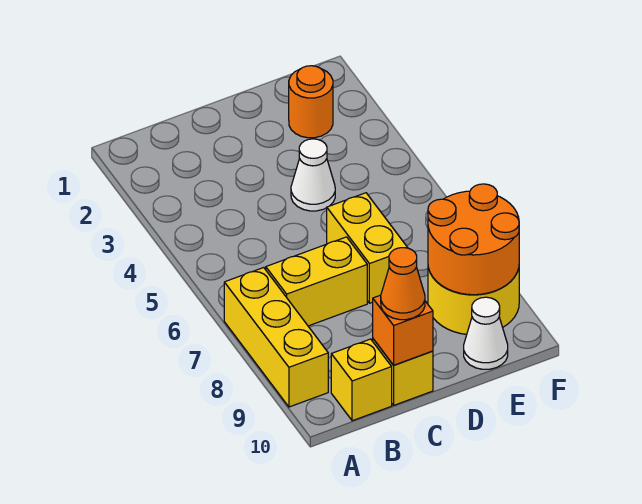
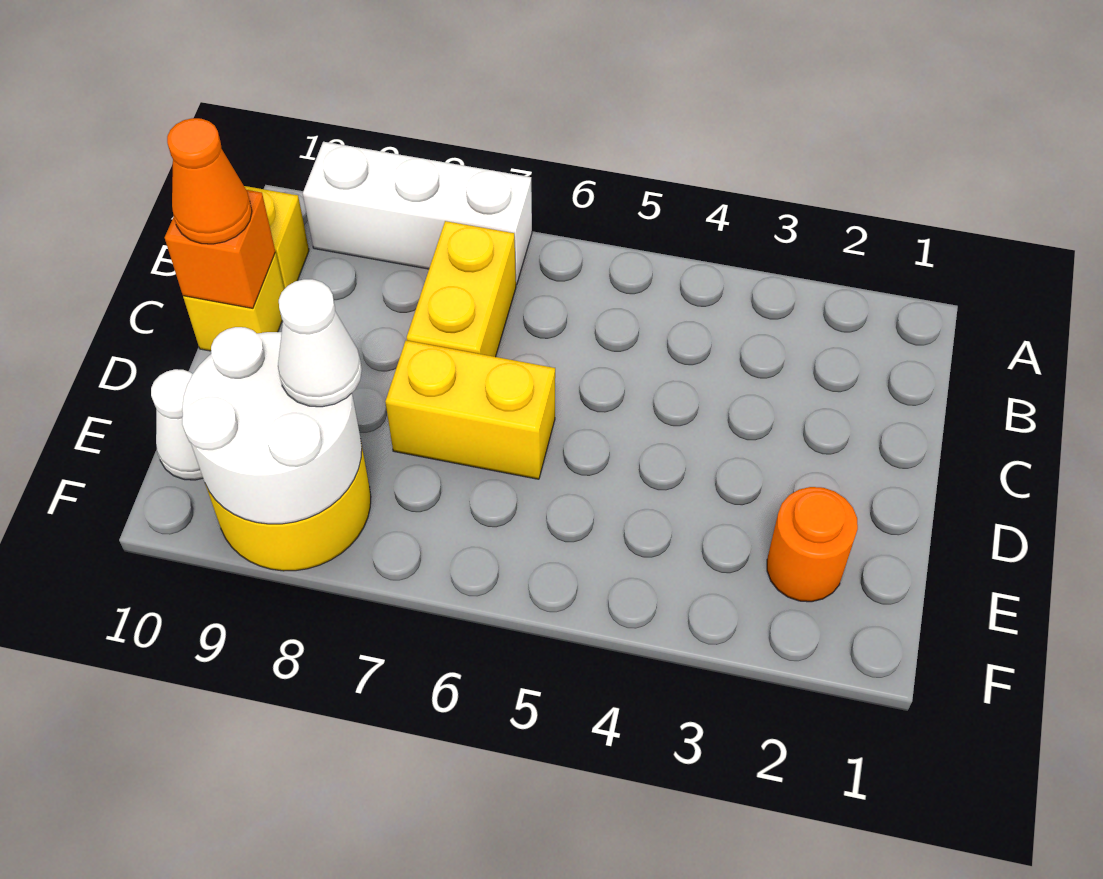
yellow 1x3 brick [224,268,328,407] -> white 1x3 brick [303,142,532,285]
white 1x1 cone [291,139,335,211] -> white 1x1 cone moved to [278,279,362,407]
orange 2x2 round brick [428,184,519,295] -> white 2x2 round brick [182,327,362,524]

